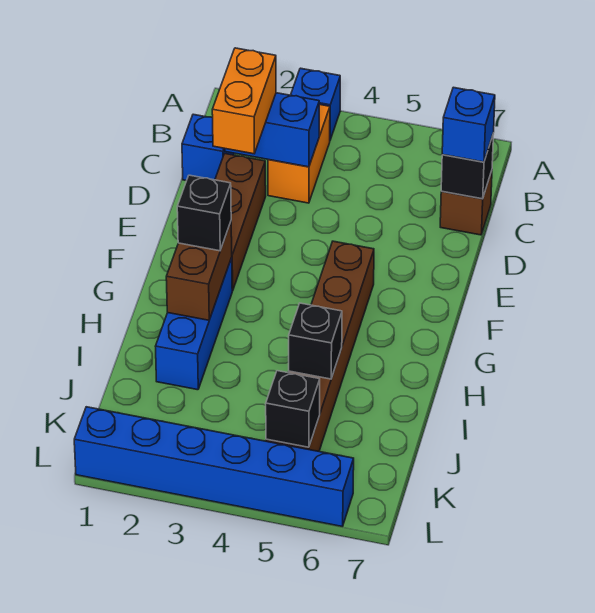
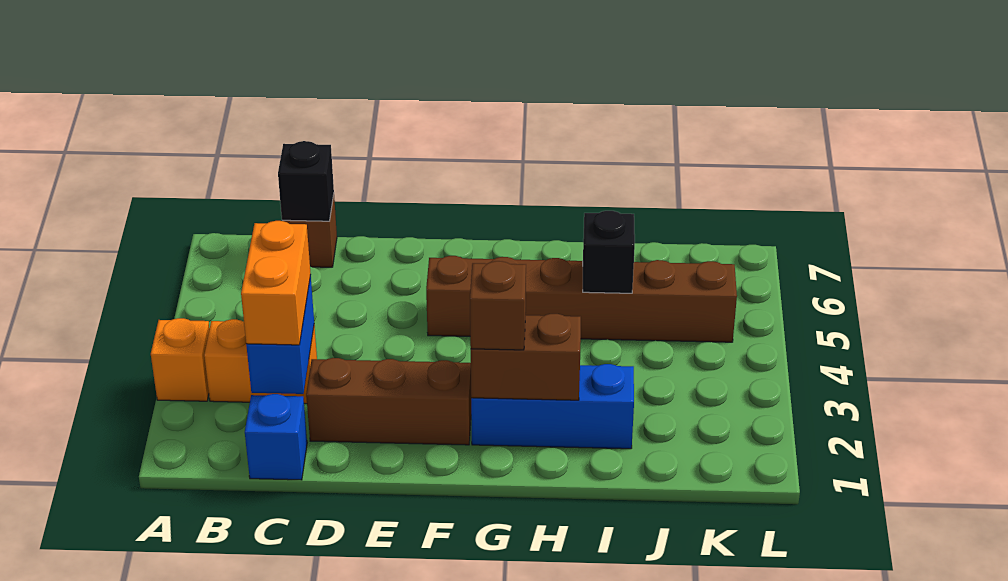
blue 1x1 brick [291,68,340,140] -> orange 1x1 brick [151,318,210,401]
orange 1x2 brick [212,48,276,154] -> orange 1x2 brick turned to [241,221,311,345]
blue 1x1 brick [442,87,495,162] -> none
black 1x1 brick [177,175,231,251] -> brown 1x1 brick [470,261,526,350]
black 1x1 brick [266,371,320,447] -> none
blue 1x6 brick [74,407,354,527] -> none

